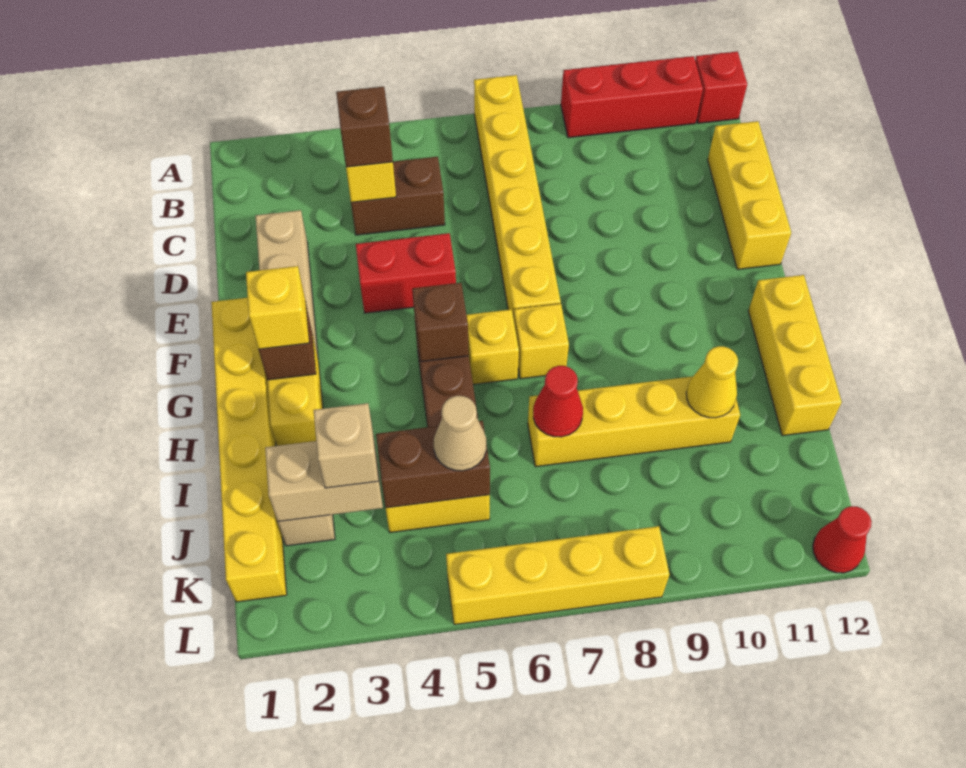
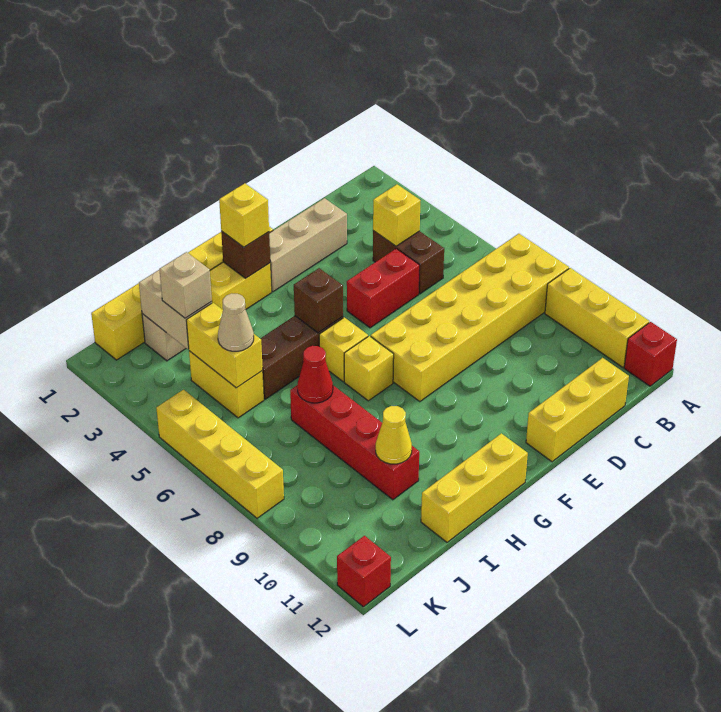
yellow 1x6 brick [474,75,561,319] -> yellow 2x6 brick [371,234,569,402]
red 1x3 brick [561,56,703,138] -> yellow 1x3 brick [545,268,649,367]
brown 1x1 brick [336,87,393,167] -> none
red 1x2 brick [356,233,456,313] -> red 1x2 brick turned to [347,249,420,328]
yellow 1x4 brick [528,376,740,467] -> red 1x4 brick [290,385,419,500]
brown 1x2 brick [376,421,490,508] -> yellow 1x2 brick [186,303,263,388]
red 1x1 cone [813,506,872,573] -> red 1x1 brick [337,536,391,607]

